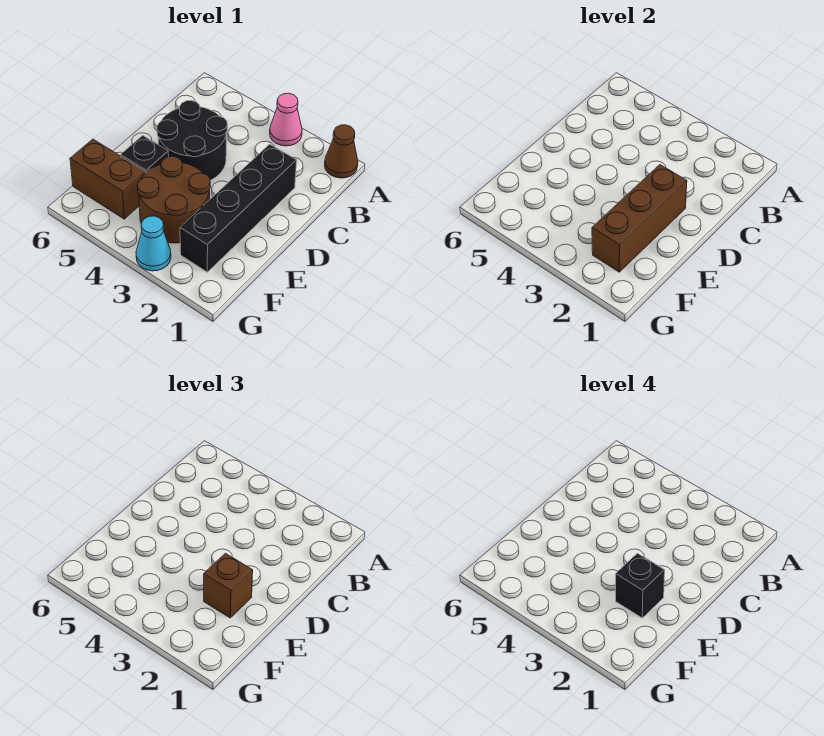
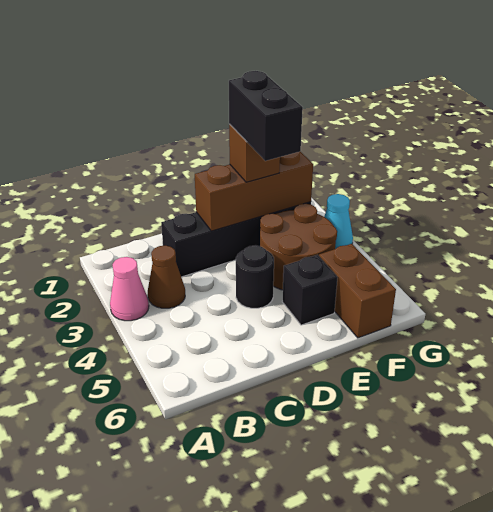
brown 1x1 cone [325,125,358,178] -> brown 1x1 cone moved to [148,246,185,308]
black 2x2 round brick [157,101,227,180] -> black 1x1 round brick [236,245,274,308]
black 1x1 brick [616,553,665,618] -> black 1x2 brick [229,71,303,161]

